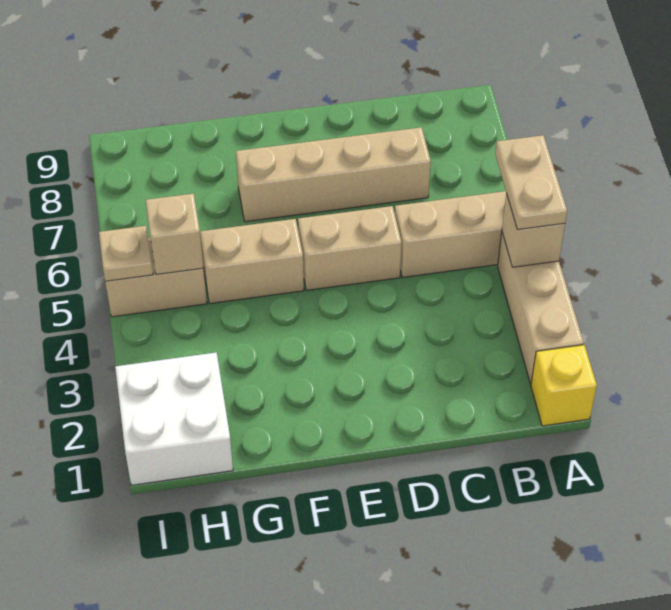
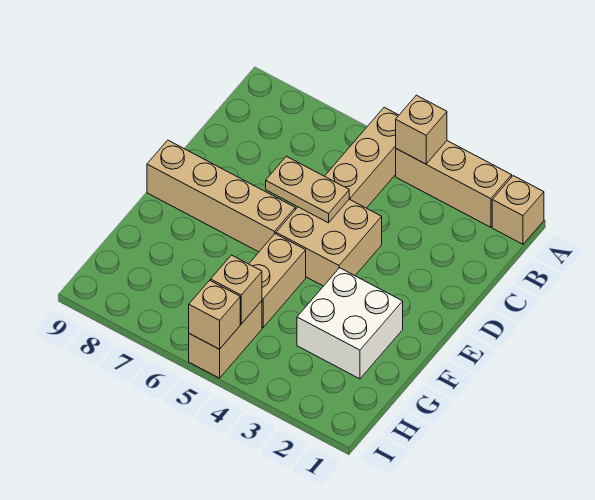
yellow 1x1 brick [531,345,597,426] -> tan 1x1 brick [492,176,544,244]
tan 1x2 plate [495,135,567,230] -> tan 1x2 plate moved to [266,156,349,223]
tan 1x4 brick [236,127,431,222] -> tan 1x4 brick turned to [147,140,295,252]
tan 1x2 brick [298,206,402,290] -> tan 2x2 brick [276,199,382,286]
white 2x2 brick [115,353,233,485] -> white 2x2 brick moved to [297,268,403,379]
tan 1x1 plate [99,226,153,281] -> tan 1x1 brick [189,280,240,349]

